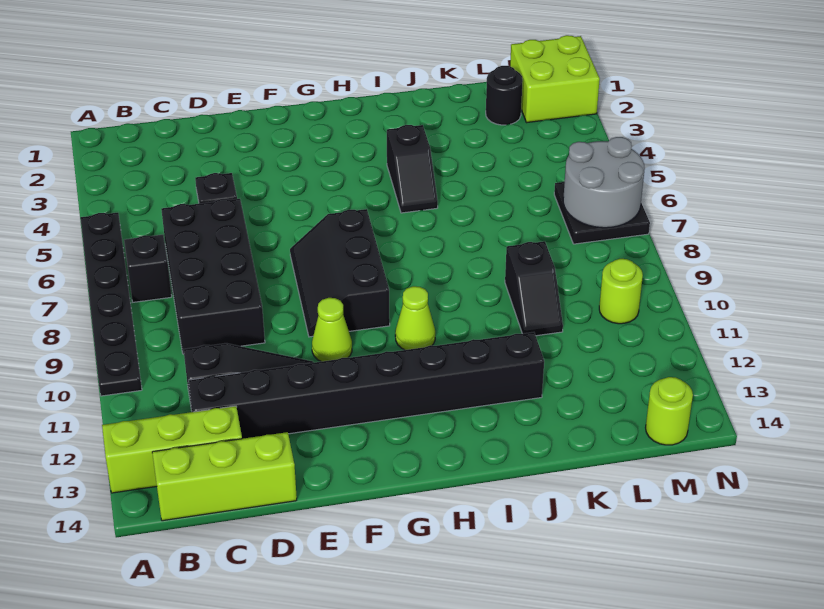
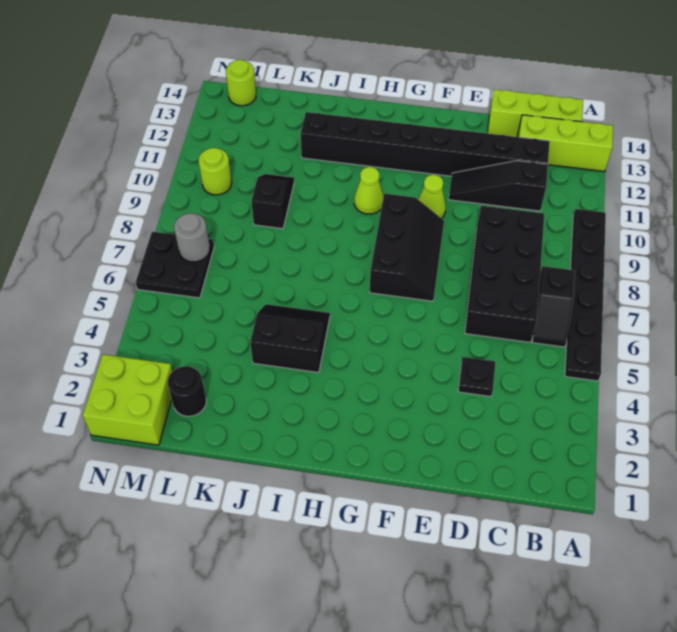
black 1x2 slope [387,125,438,213] -> black 2x2 slope [250,304,330,373]
grey 2x2 round brick [563,137,645,228] -> grey 1x1 round brick [174,213,210,262]

